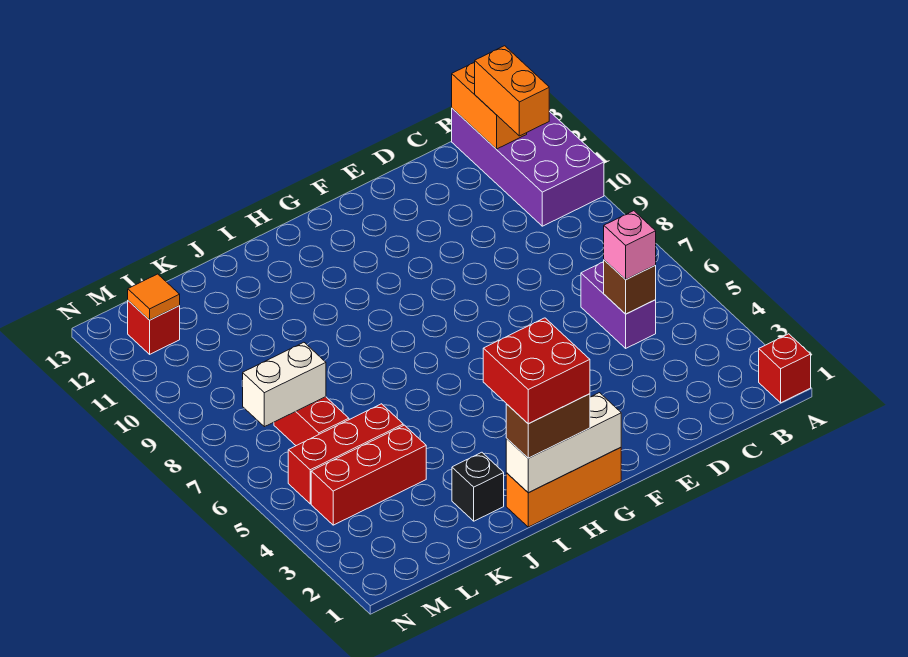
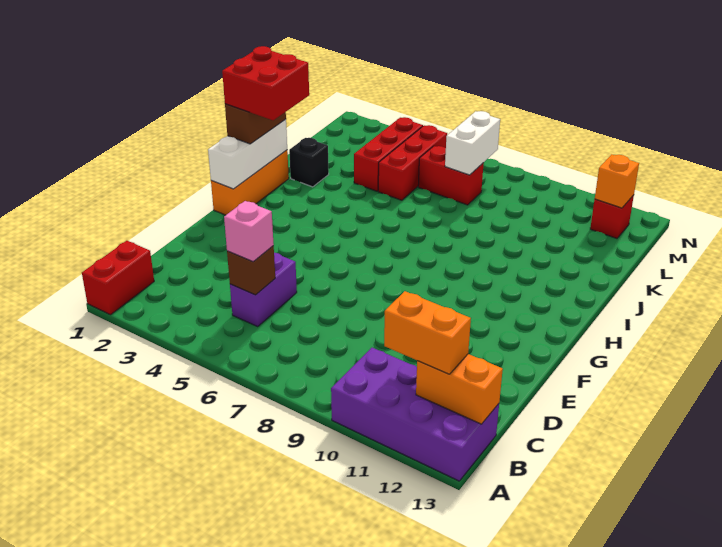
red 1x1 brick [759,334,811,403] -> red 1x2 brick [82,241,154,315]
purple 1x2 brick [581,262,656,348] -> purple 1x2 brick turned to [230,253,297,326]
orange 1x1 tile [128,274,180,320] -> orange 1x1 brick [595,154,639,208]

